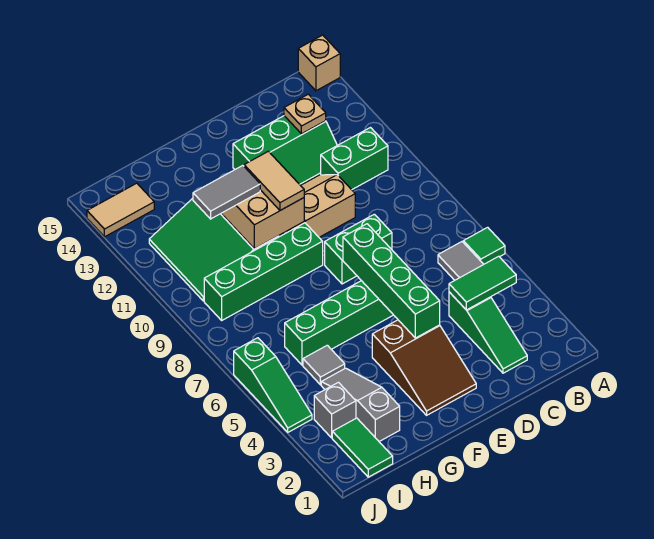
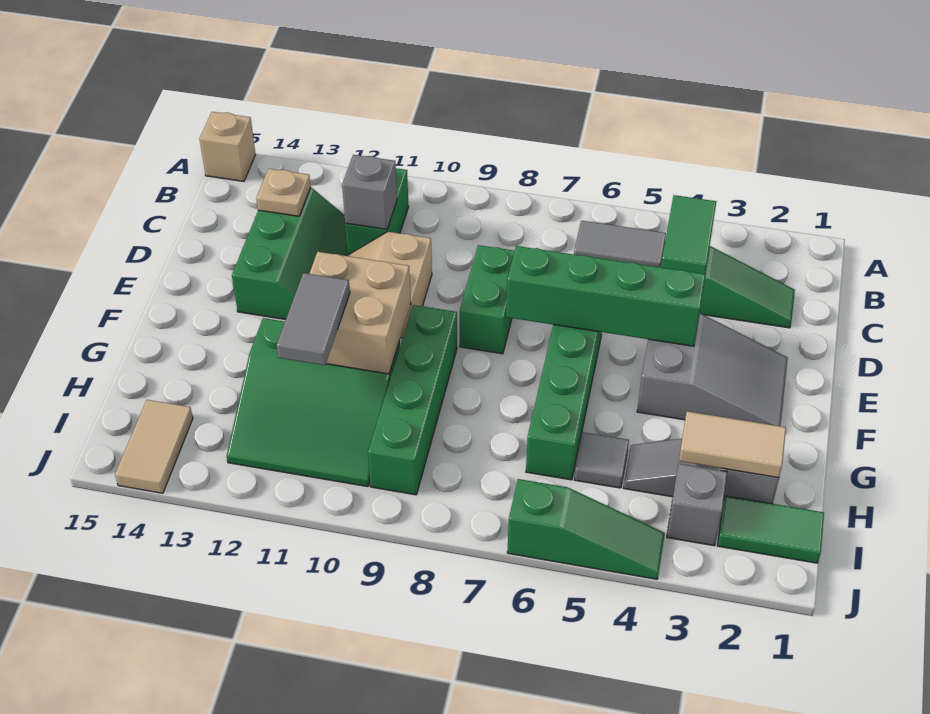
green 1x1 tile [463,227,505,264] -> none
none -> grey 1x1 brick [342,155,397,229]
brown 2x3 slope [372,320,476,415] -> grey 2x3 slope [637,313,788,426]
tan 1x2 tile [244,151,304,210] -> tan 1x2 tile moved to [679,411,786,478]

